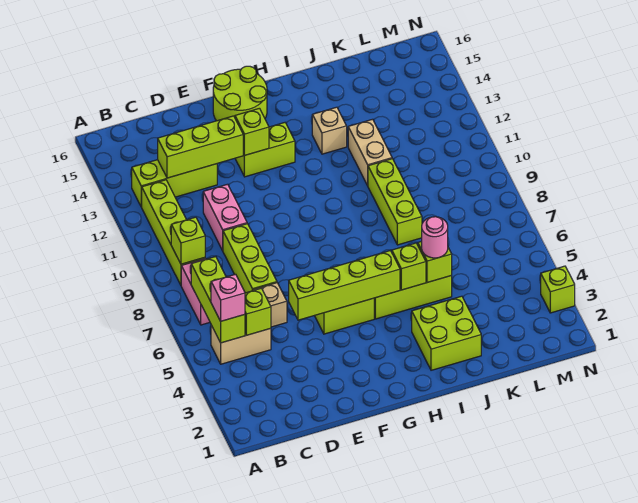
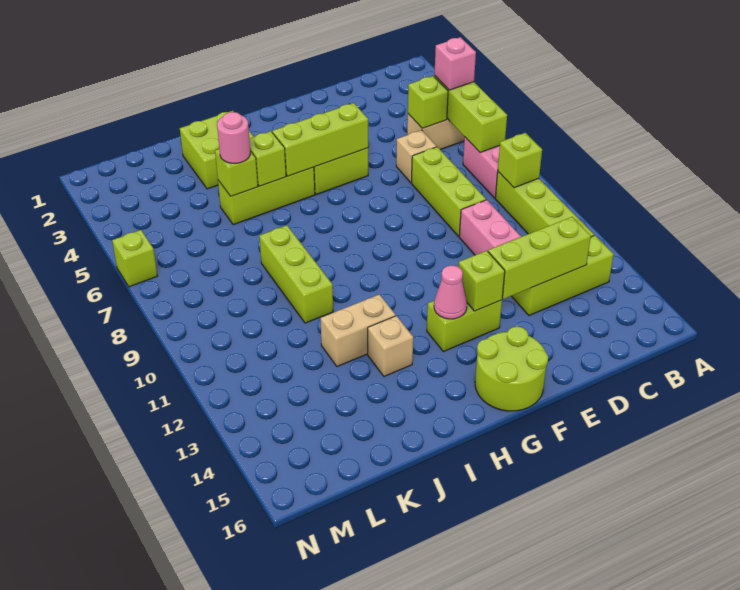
lime 1x4 brick [289,251,400,320] -> lime 1x3 brick [272,103,368,176]
none -> pink 1x1 cone [434,265,467,319]
tan 1x2 brick [348,119,392,186] -> tan 1x2 brick turned to [321,294,396,367]
lime 1x1 brick [541,266,575,313] -> lime 1x1 brick moved to [112,230,157,287]

